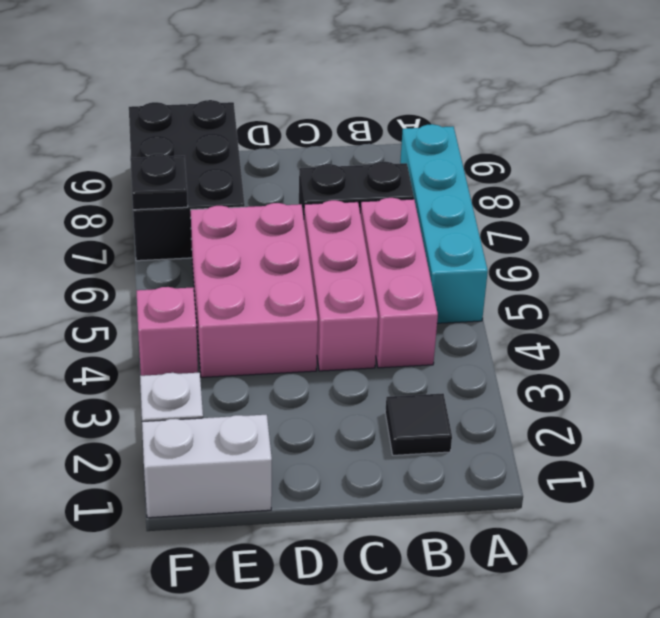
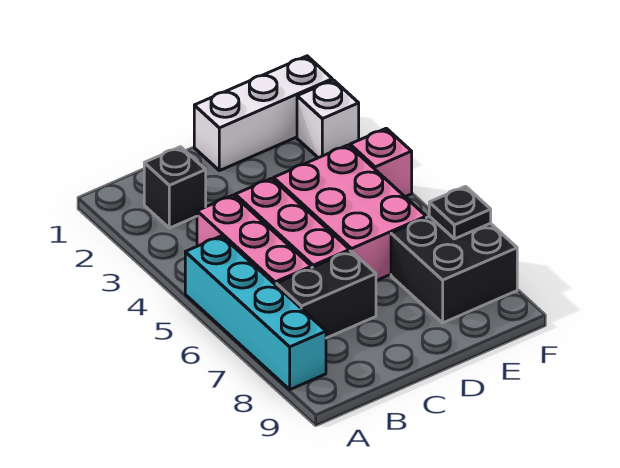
black 1x1 tile [385,393,452,455] -> black 1x1 brick [144,147,206,228]
white 1x2 brick [142,415,272,518] -> white 1x3 brick [194,56,332,171]
black 2x3 brick [129,100,245,261] -> black 2x2 brick [391,216,517,323]

